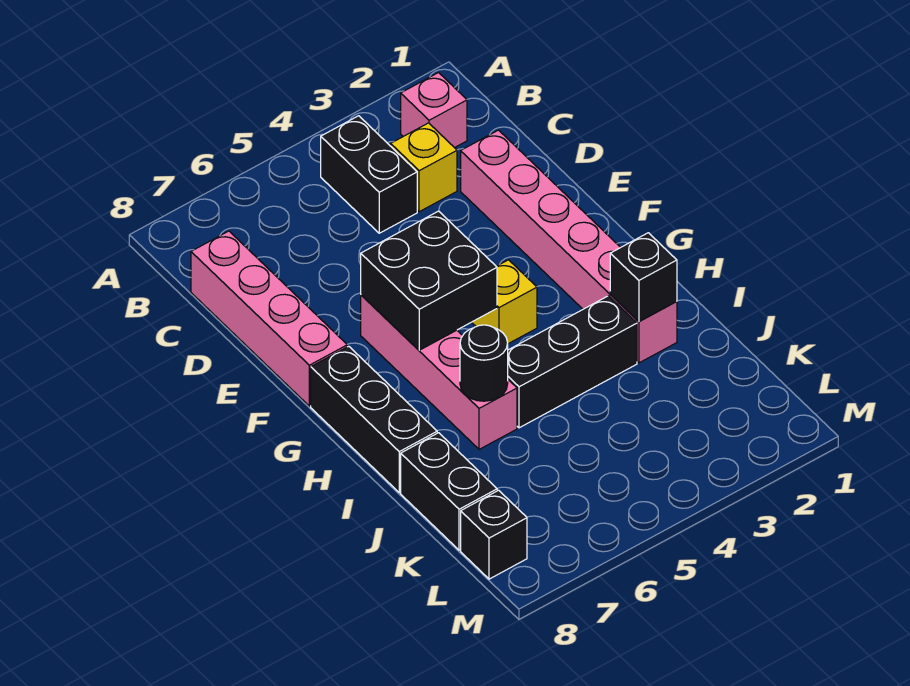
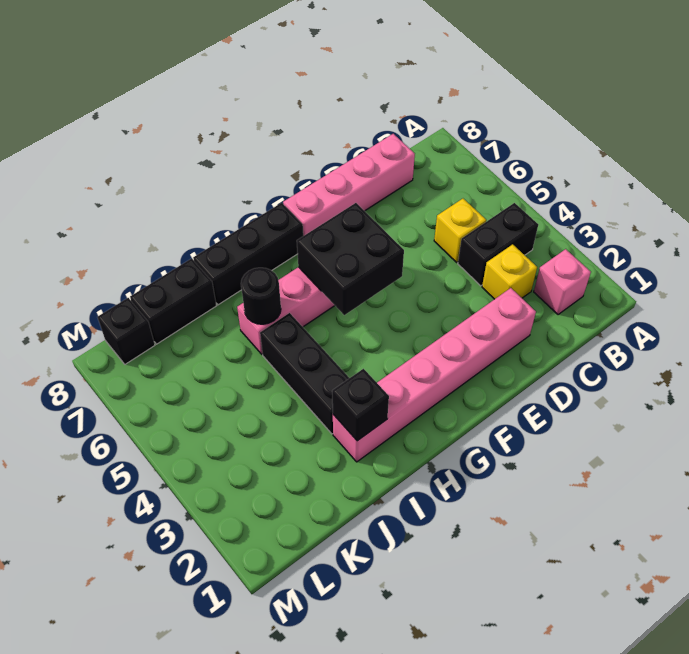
yellow 1x1 brick [472,260,537,344] -> yellow 1x1 brick moved to [434,199,486,262]

